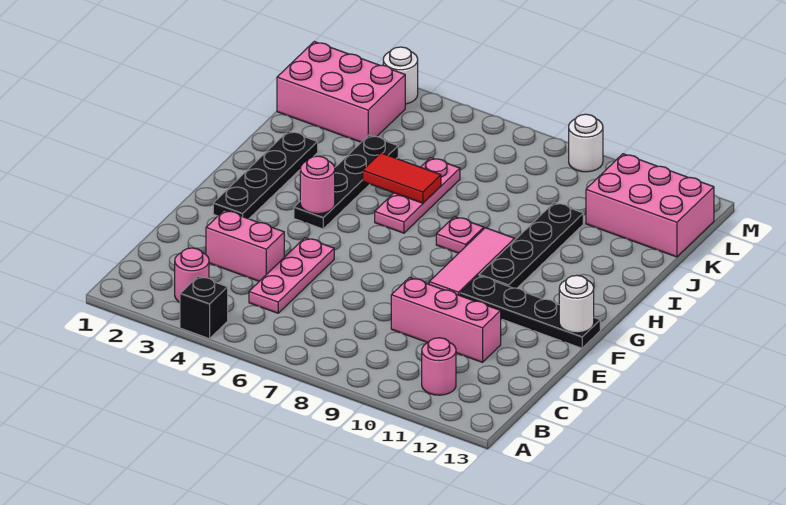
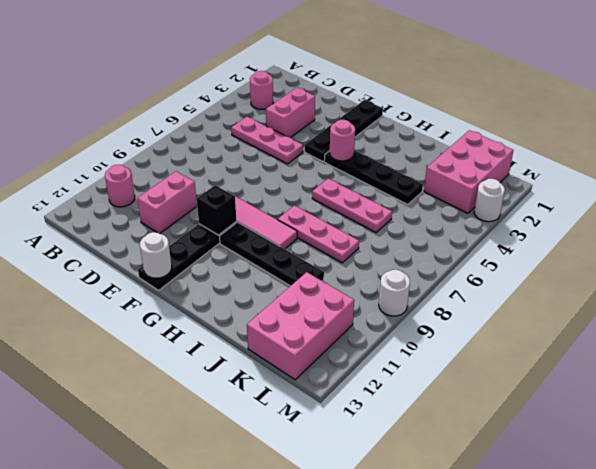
black 1x1 brick [180,276,228,339] -> black 1x1 brick moved to [197,185,237,235]
pink 1x3 brick [391,277,501,362] -> pink 1x2 brick [137,171,197,233]
black 1x4 plate [213,131,318,219] -> black 1x4 plate turned to [305,100,383,162]
pink 1x1 plate [436,217,484,253] -> pink 1x3 plate [278,206,359,263]
red 1x2 tile [363,153,441,203] -> none

